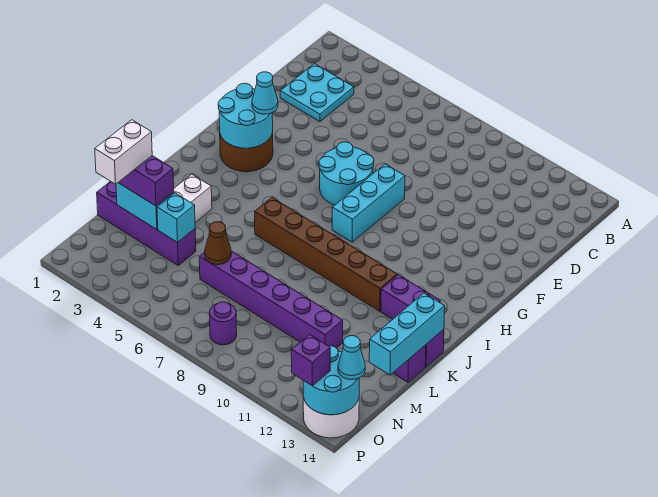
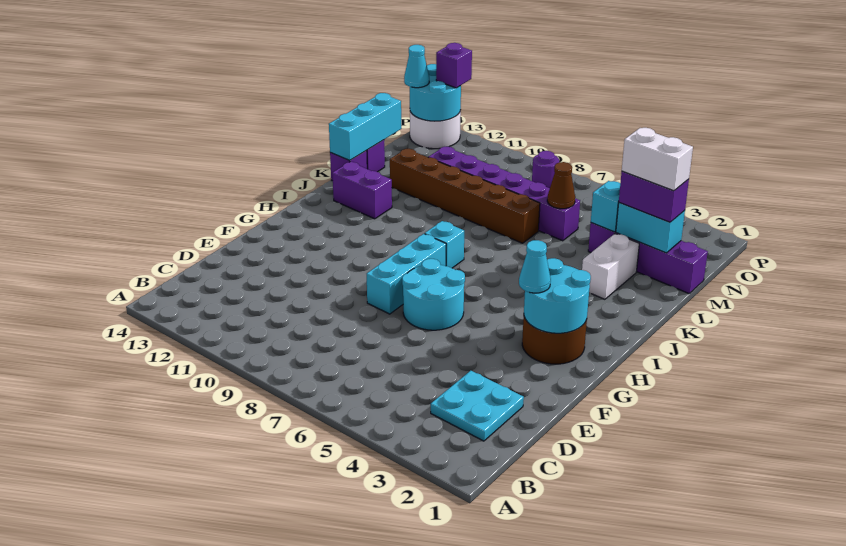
none -> cyan 1x1 brick [425,221,464,268]
brown 1x6 brick [255,198,397,311] -> brown 1x6 brick moved to [390,149,540,243]
white 1x2 brick [95,120,152,184] -> white 1x2 brick turned to [622,128,693,191]

